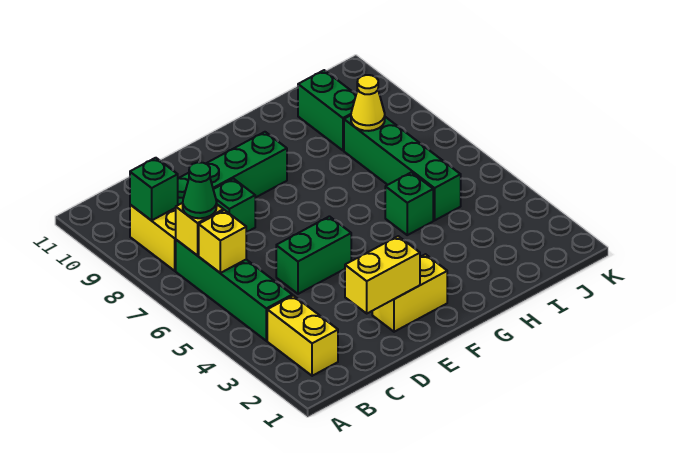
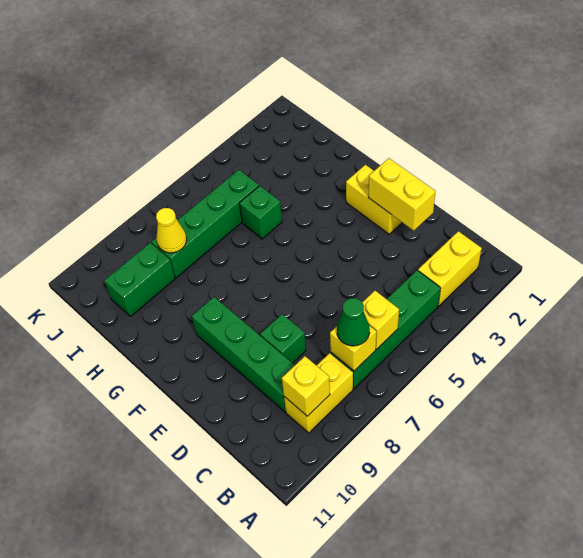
green 1x1 brick [130,158,178,221] -> yellow 1x1 brick [282,356,330,416]
green 1x2 brick [276,216,351,294] -> none

